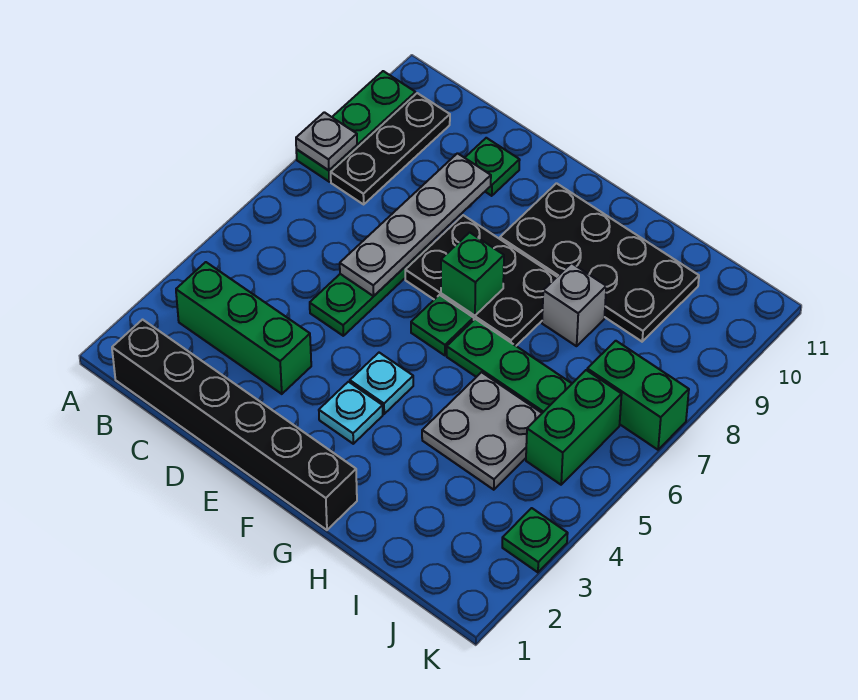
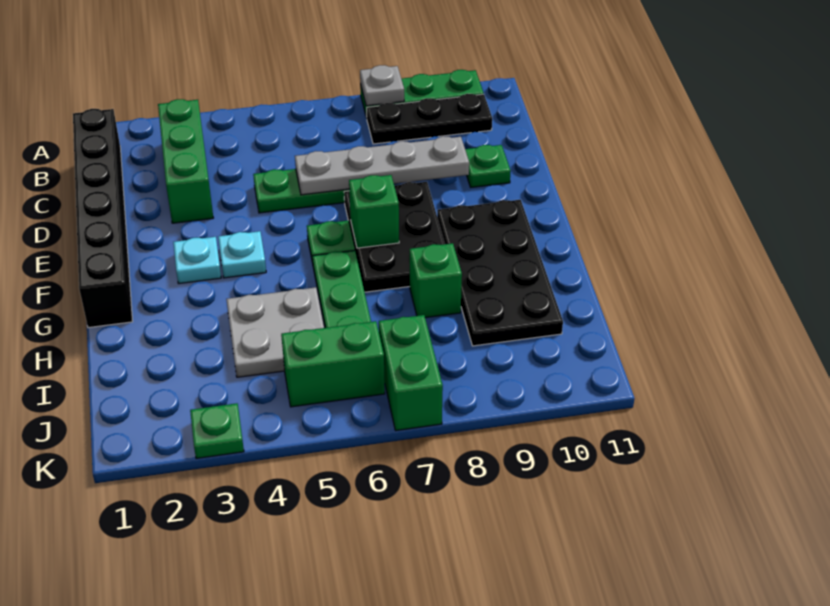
grey 1x1 brick [542,263,606,346] -> green 1x1 brick [410,243,462,318]

